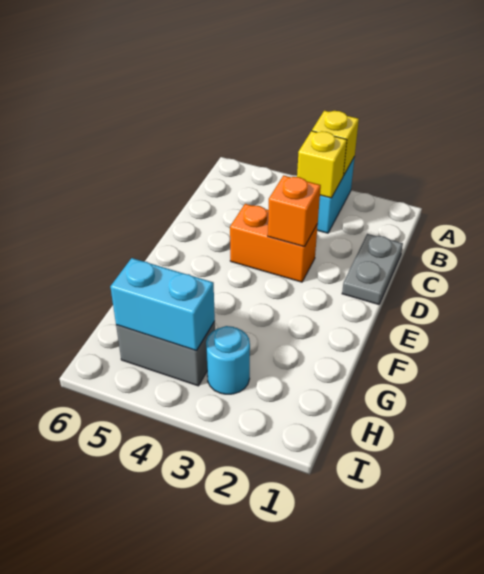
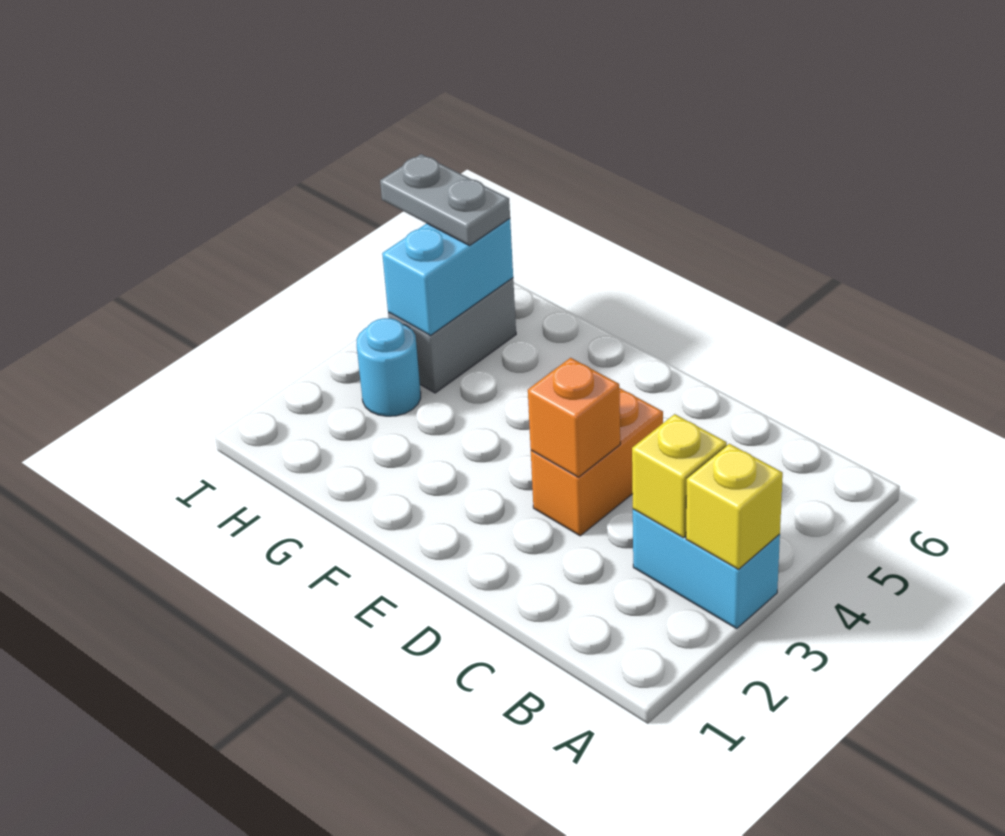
grey 1x2 plate [342,234,403,304] -> grey 1x2 plate moved to [380,154,510,246]

